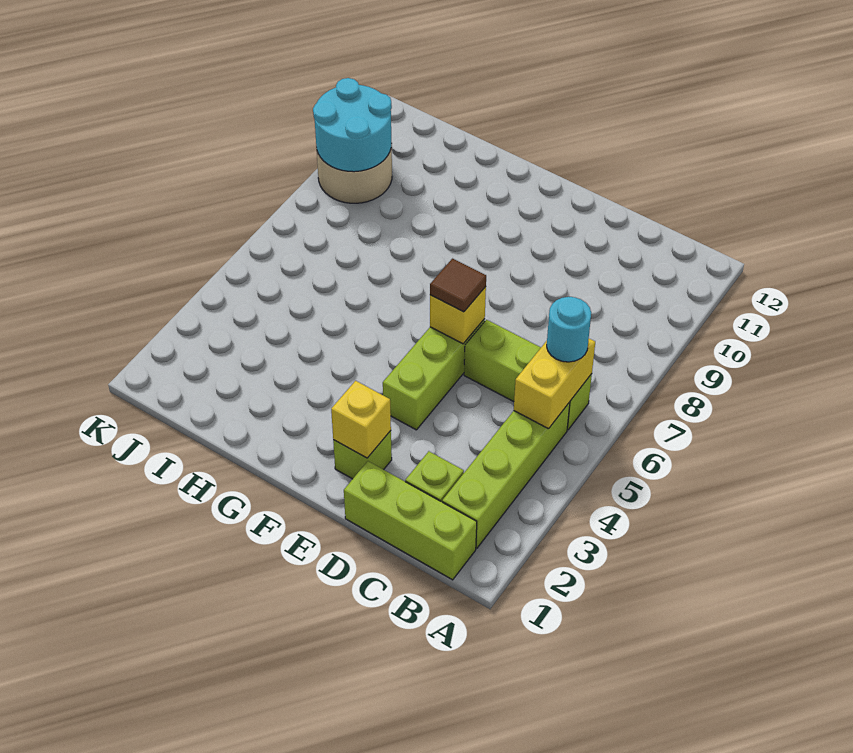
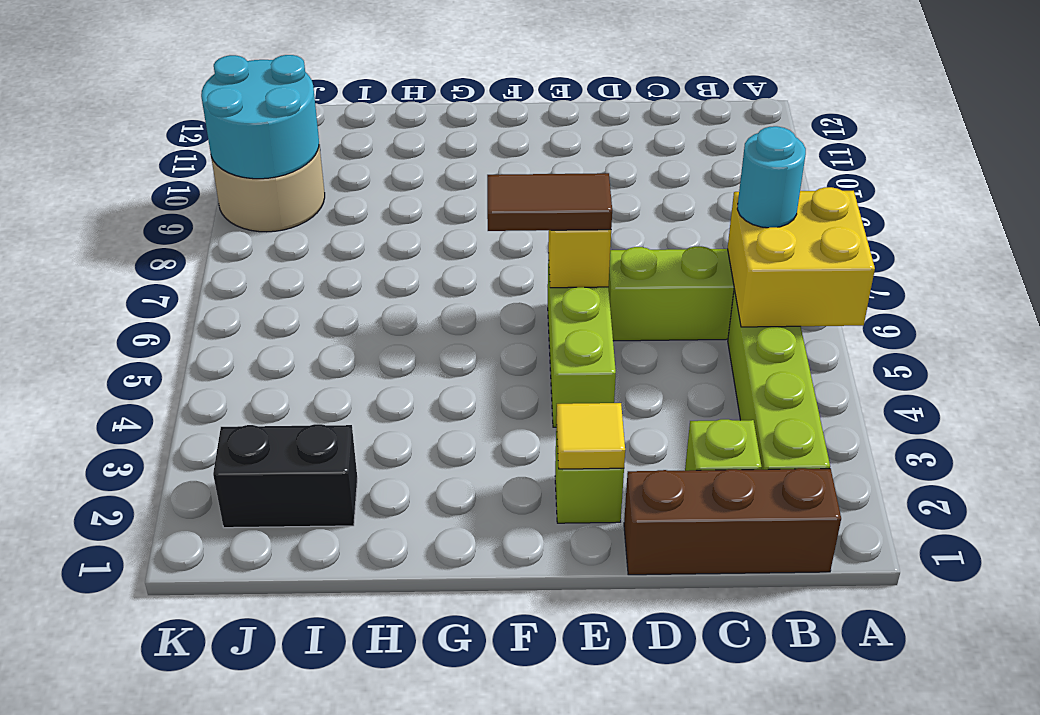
lime 1x3 brick [344,461,477,580] -> brown 1x3 brick [624,468,841,575]
yellow 1x2 brick [514,339,595,429] -> yellow 2x2 brick [728,187,875,327]
yellow 1x1 brick [331,381,391,458] -> yellow 1x1 tile [556,403,625,469]
brown 1x1 tile [430,259,486,312] -> brown 1x2 tile [487,173,612,231]
none -> black 1x2 brick [213,424,357,528]

